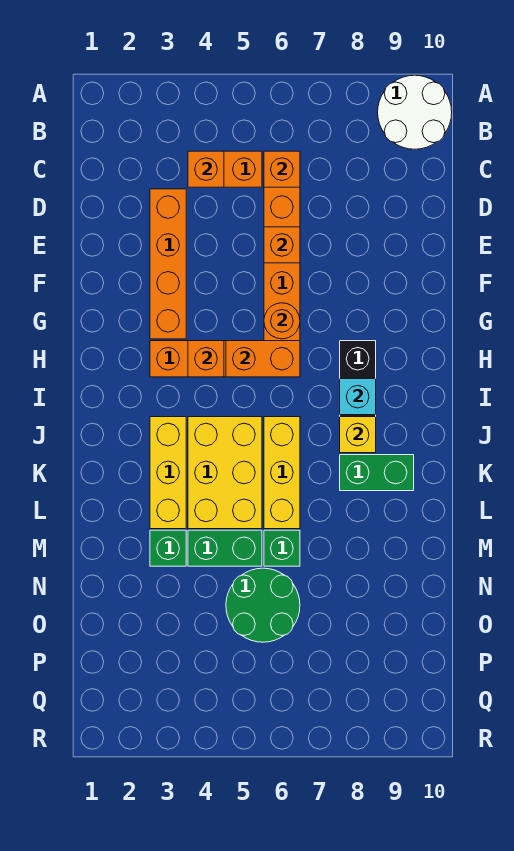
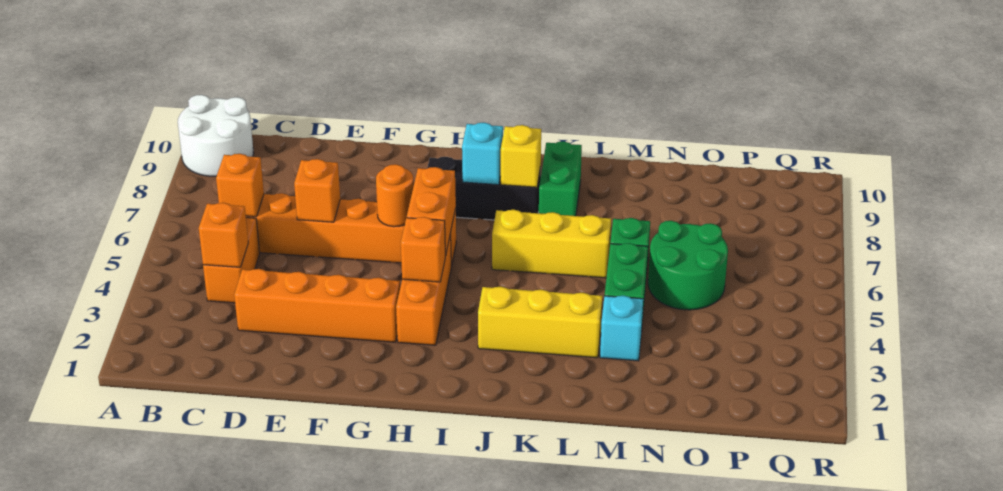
yellow 2x3 brick [188,417,262,529] -> none
green 1x1 brick [150,530,186,566] -> cyan 1x1 brick [600,296,643,361]

